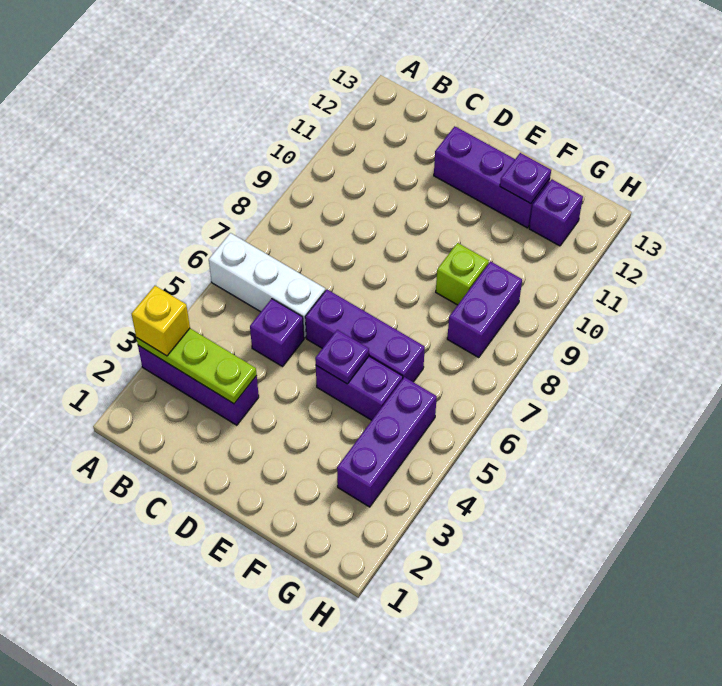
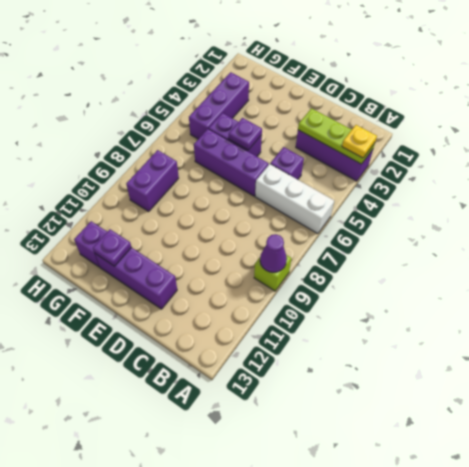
yellow 1x1 brick [131,286,190,356] -> yellow 1x1 plate [342,125,377,158]
none -> purple 1x1 cone [260,234,287,272]
lime 1x1 brick [436,243,489,305] -> lime 1x1 brick moved to [254,255,291,291]

